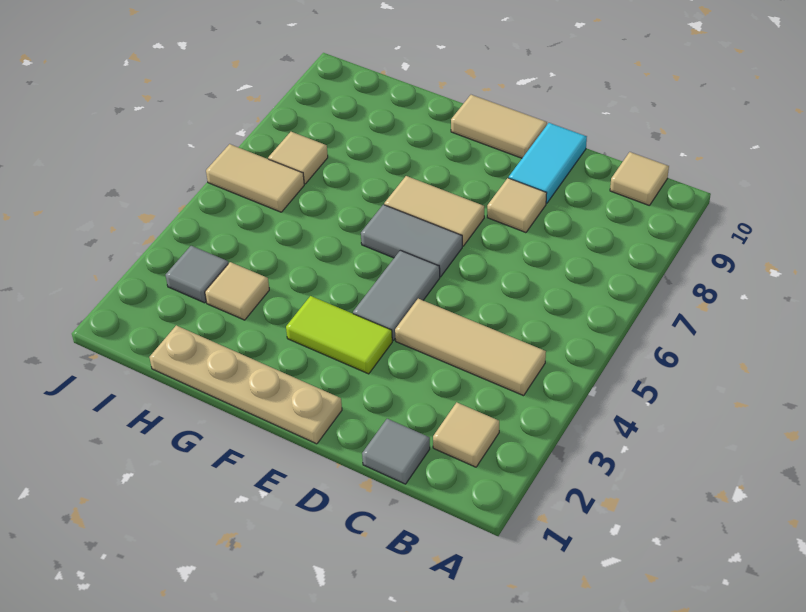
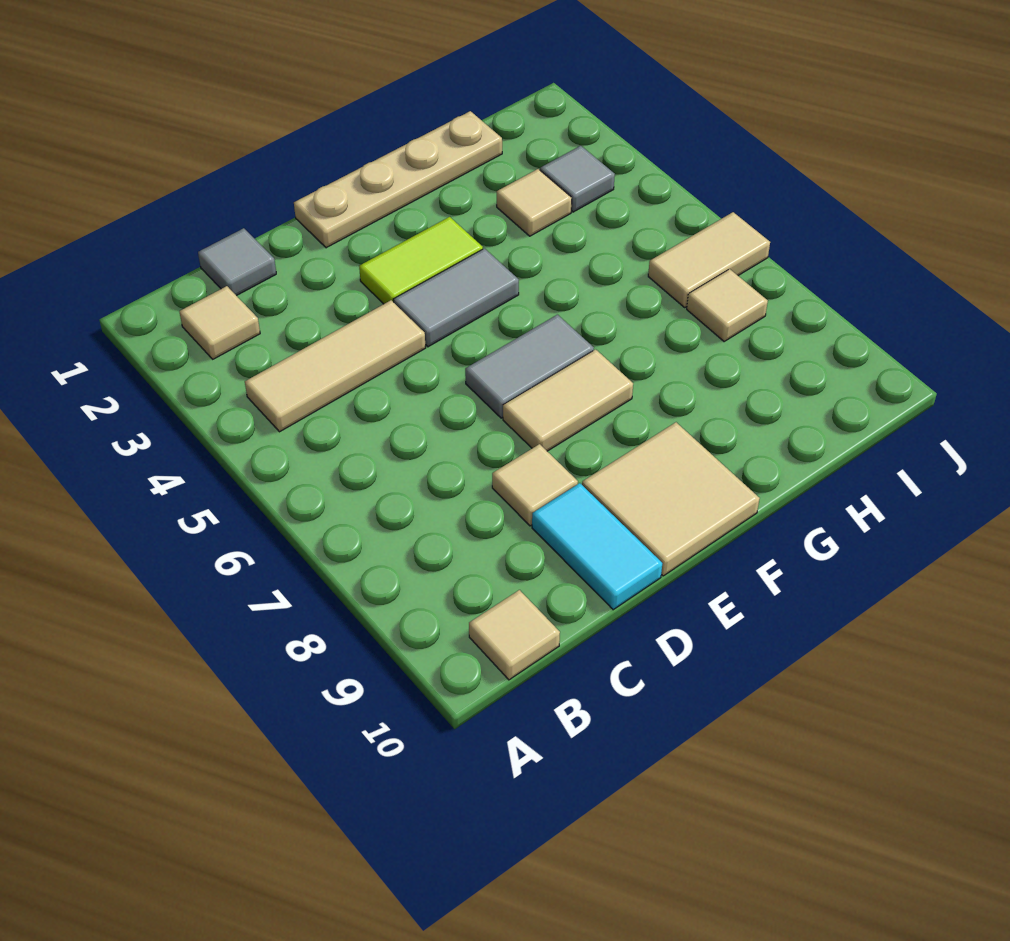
grey 1x2 tile [353,250,440,340] -> grey 1x2 tile turned to [393,248,519,347]
tan 1x2 tile [451,95,547,158] -> tan 2x2 tile [582,422,760,576]

